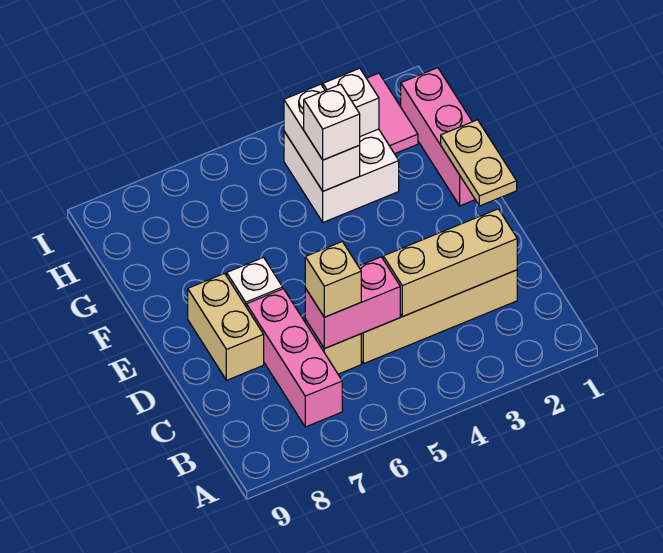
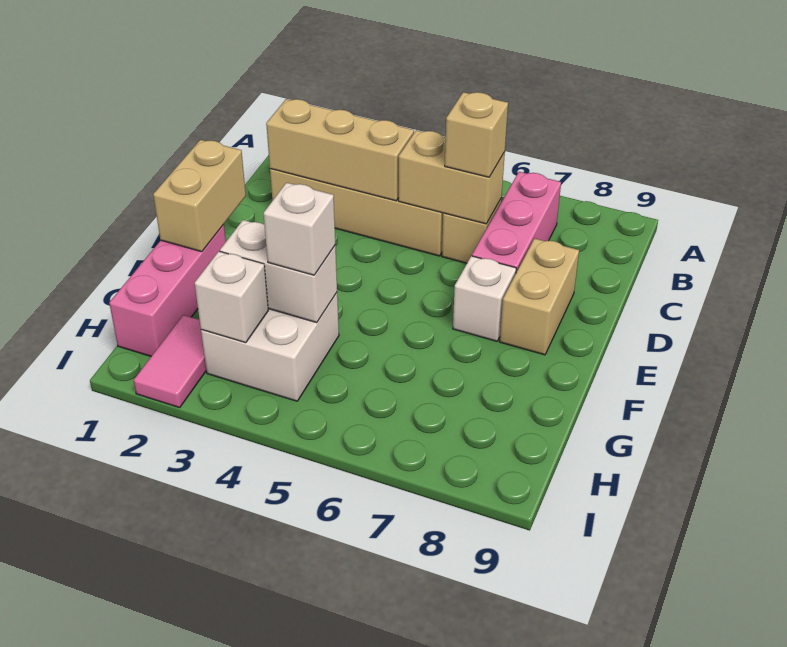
pink 1x2 brick [305,257,400,349] -> tan 1x2 brick [399,130,505,224]
tan 1x2 plate [441,120,517,206] -> tan 1x2 brick [153,140,246,252]
white 1x2 brick [284,84,360,191] -> white 1x2 brick turned to [220,220,337,323]

